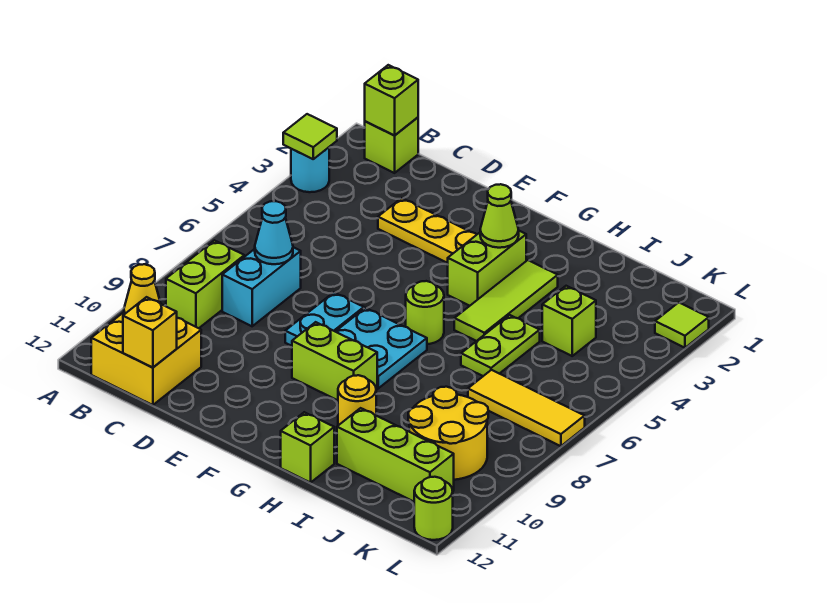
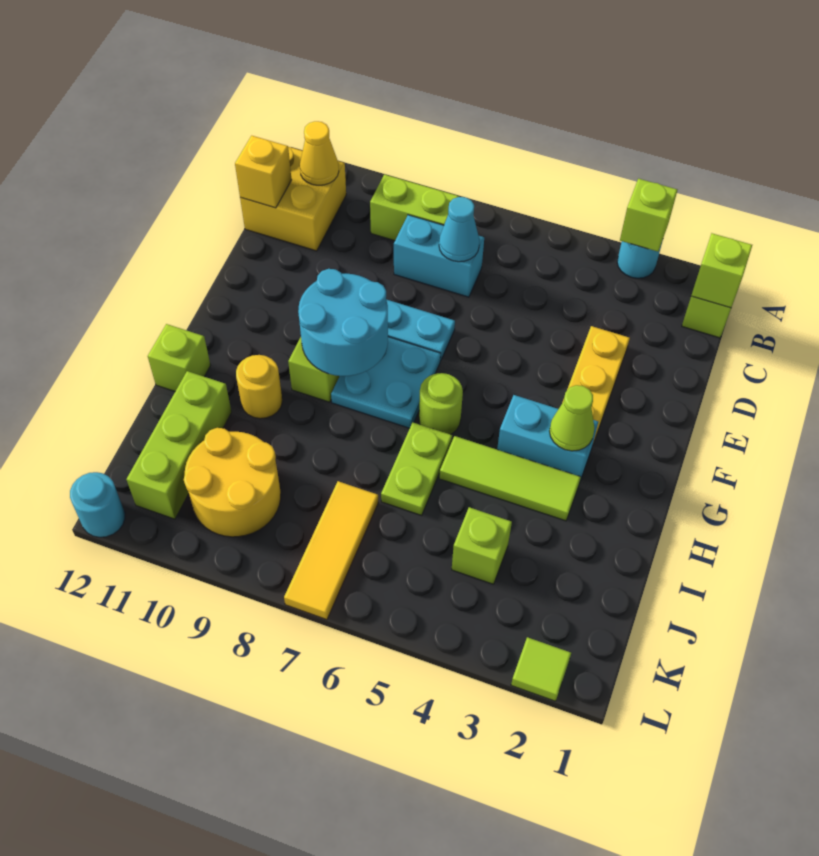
lime 1x1 tile [283,114,337,159] -> lime 1x1 brick [620,179,677,252]
none -> cyan 2x2 round brick [298,269,388,376]
lime 1x2 brick [448,231,526,306] -> cyan 1x2 brick [497,395,598,480]
lime 1x2 plate [461,315,540,376] -> lime 1x2 plate turned to [381,423,452,515]
lime 1x1 round brick [414,477,453,540] -> cyan 1x1 round brick [70,472,125,537]

